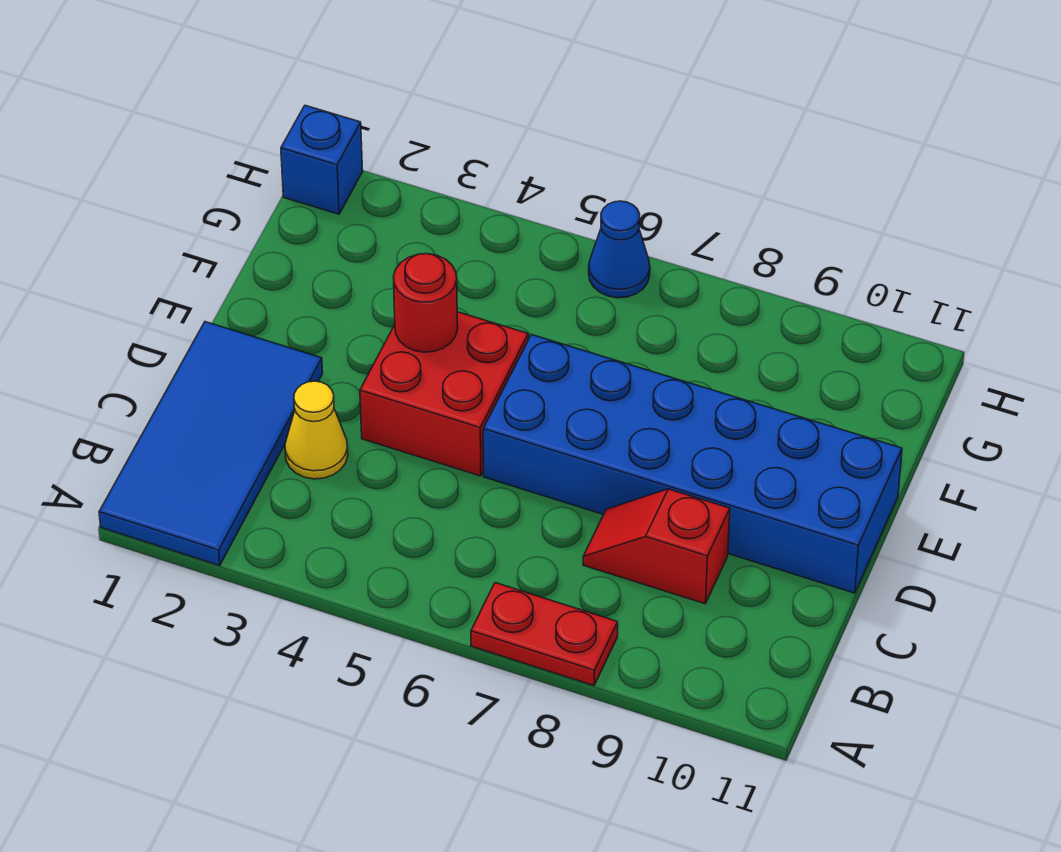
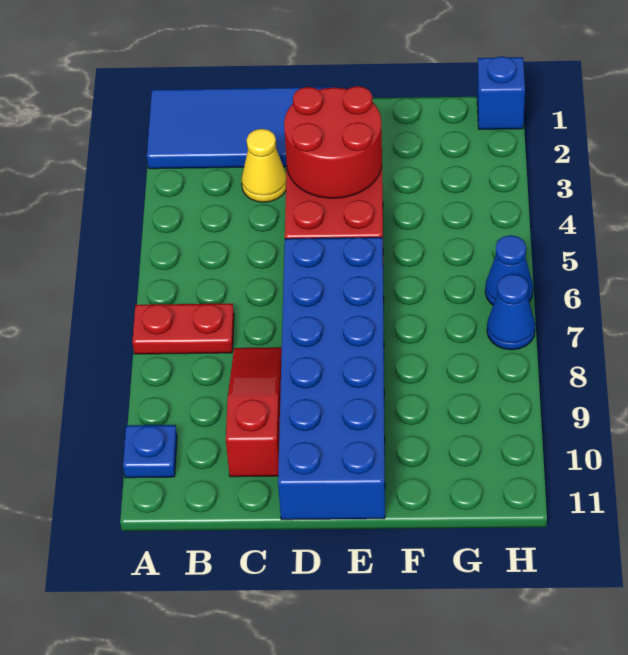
red 1x2 plate [471,583,618,686] -> red 1x2 plate turned to [132,303,234,354]
none -> blue 1x1 plate [123,425,177,478]
red 1x2 slope [583,489,730,604] -> red 1x3 slope [226,347,282,477]
red 1x1 round brick [394,254,458,352] -> red 2x2 round brick [284,86,382,198]
none -> blue 1x1 cone [487,274,535,350]

